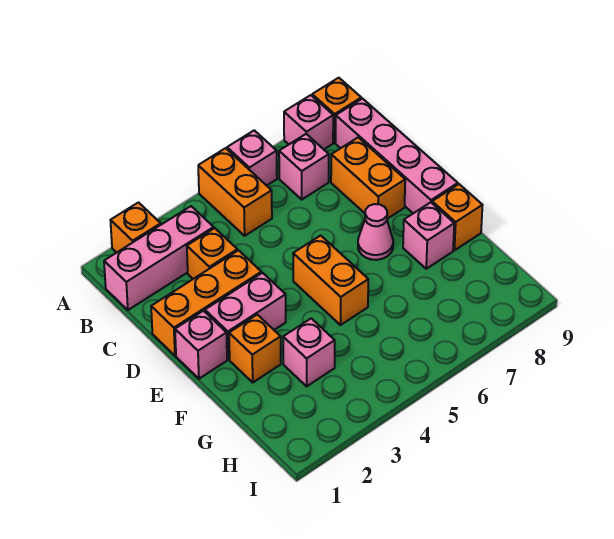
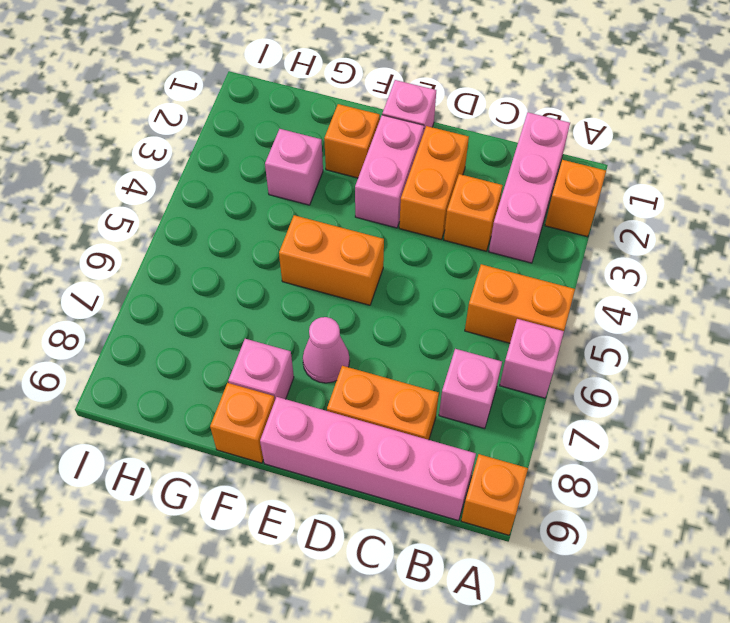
pink 1x1 brick [284,95,333,149] -> none
orange 1x3 brick [151,250,261,356] -> orange 1x2 brick [399,126,469,240]

